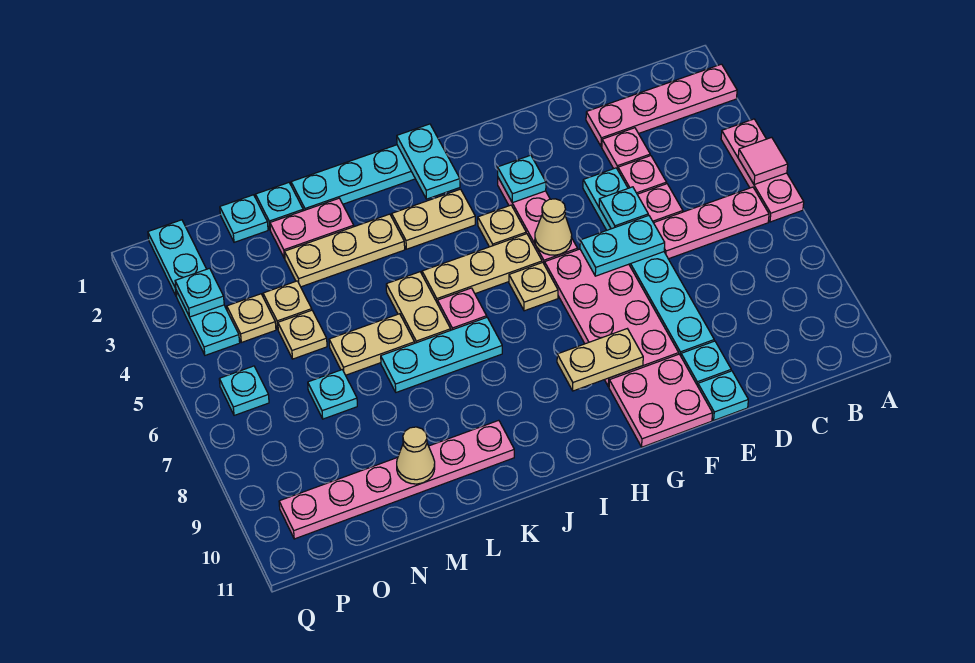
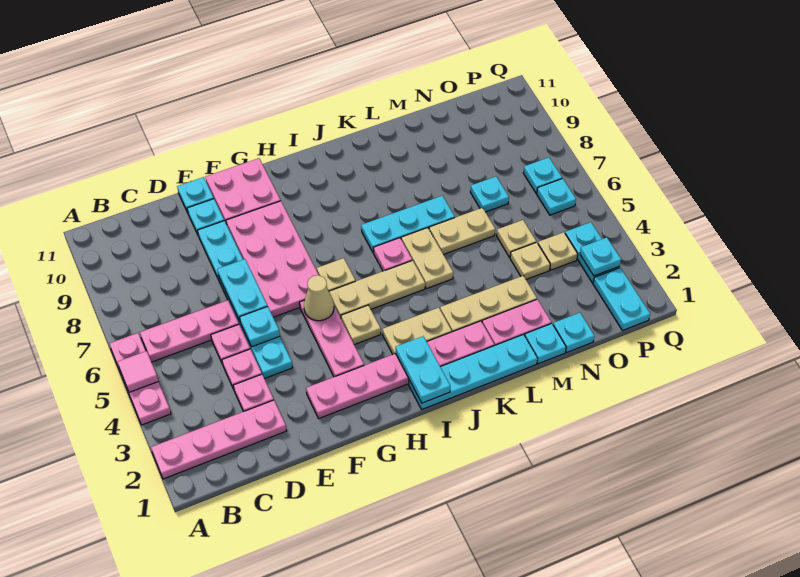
cyan 1x2 plate [580,215,665,276] -> cyan 1x2 plate turned to [217,259,267,321]
cyan 1x1 plate [498,155,546,203] -> cyan 1x1 plate moved to [523,158,562,194]
tan 1x2 plate [557,329,643,391] -> none
pink 1x6 plate [279,420,514,539] -> pink 1x6 plate moved to [306,321,494,419]
tan 1x1 cone [397,427,435,484] -> none

